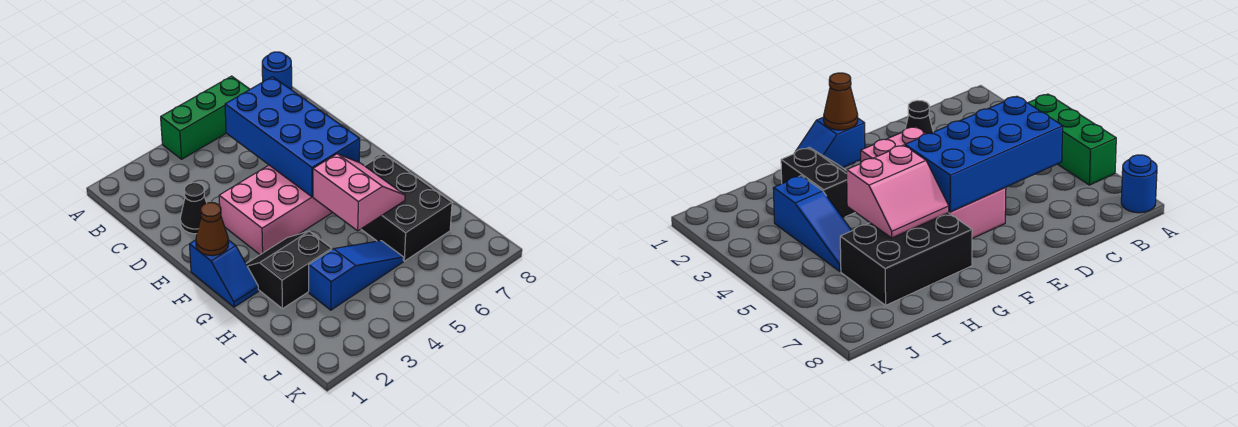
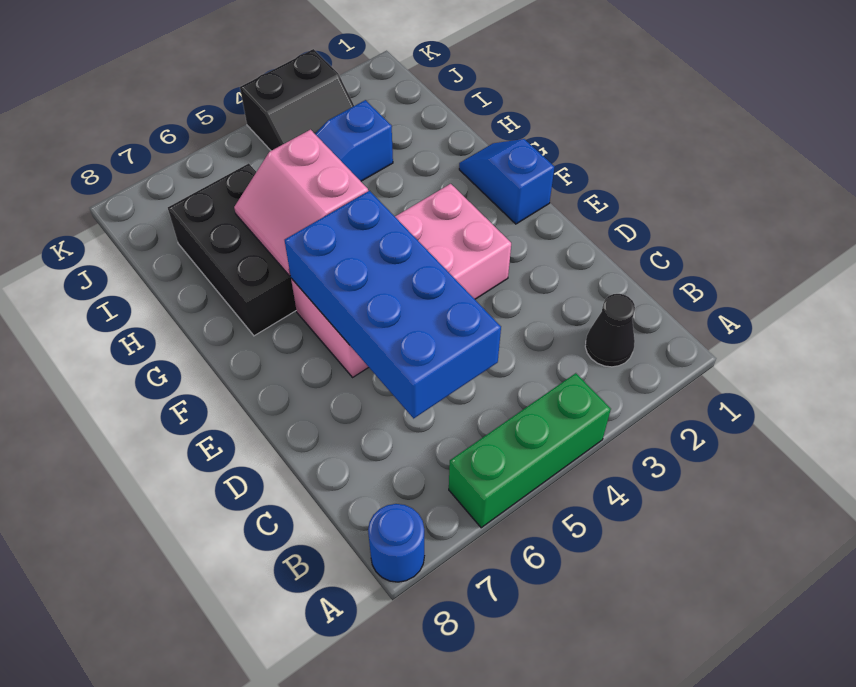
black 1x1 cone [180,183,207,234] -> black 1x1 cone moved to [585,294,635,367]
brown 1x1 cone [196,203,229,256] -> none
black 2x2 slope [246,231,332,309] -> black 2x2 slope moved to [240,49,354,151]

